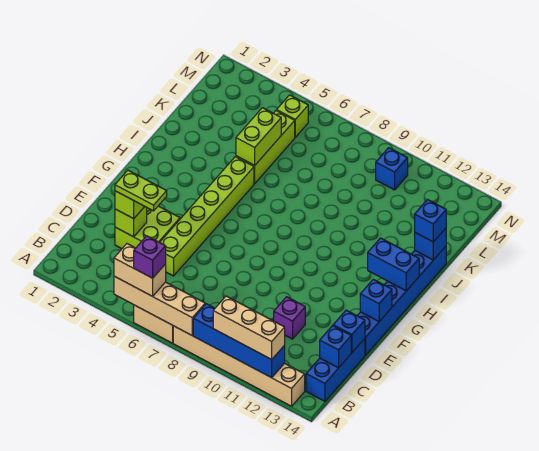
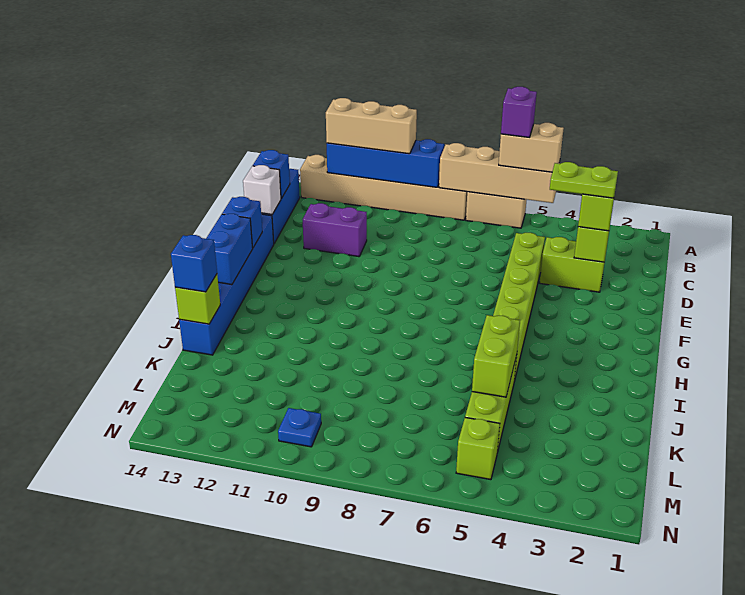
lime 2x2 brick [115,206,180,249] -> lime 1x2 brick [540,237,606,292]
purple 1x1 brick [274,297,305,339] -> purple 1x2 brick [303,203,367,257]
blue 1x1 brick [333,310,365,352] -> white 1x1 brick [243,165,281,215]
blue 1x2 brick [368,238,419,291] -> blue 1x2 brick turned to [206,214,253,285]
blue 1x1 brick [415,228,446,260] -> lime 1x1 brick [175,274,220,324]
blue 1x1 brick [376,148,408,190] -> blue 1x1 plate [278,408,321,447]

